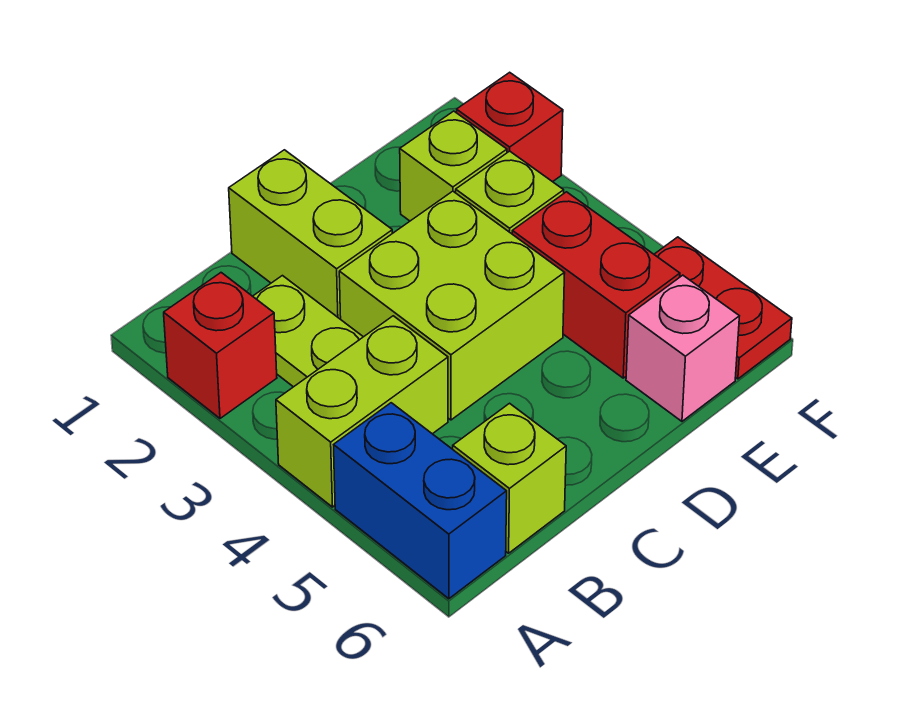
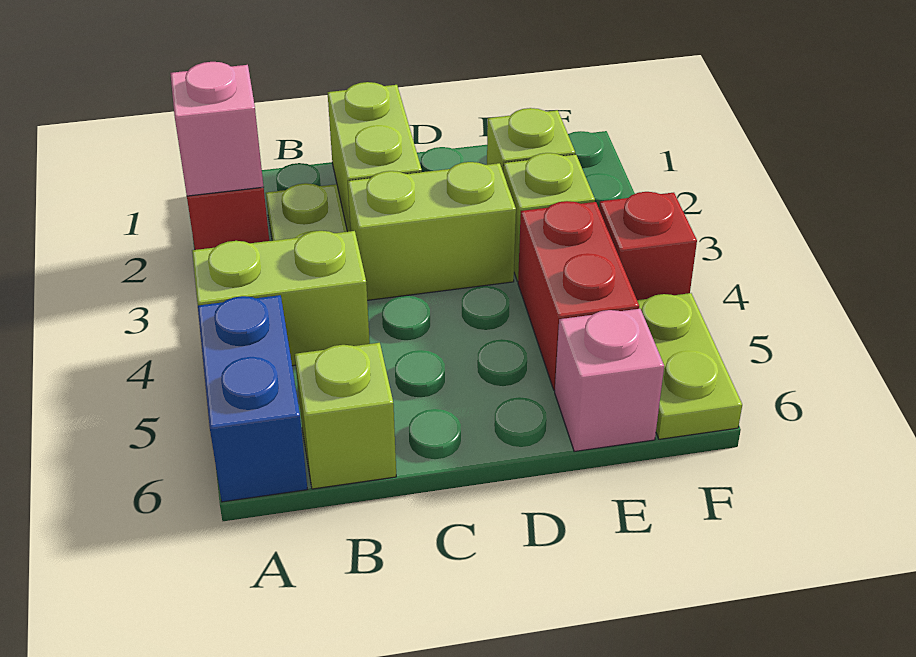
none -> pink 1x1 brick [170,62,264,196]
lime 2x2 brick [339,191,565,420] -> lime 1x2 brick [348,162,516,300]
red 1x1 brick [457,72,563,182] -> red 1x1 brick moved to [599,192,697,300]
red 1x2 plate [654,237,792,379] -> lime 1x2 plate [637,293,742,439]

